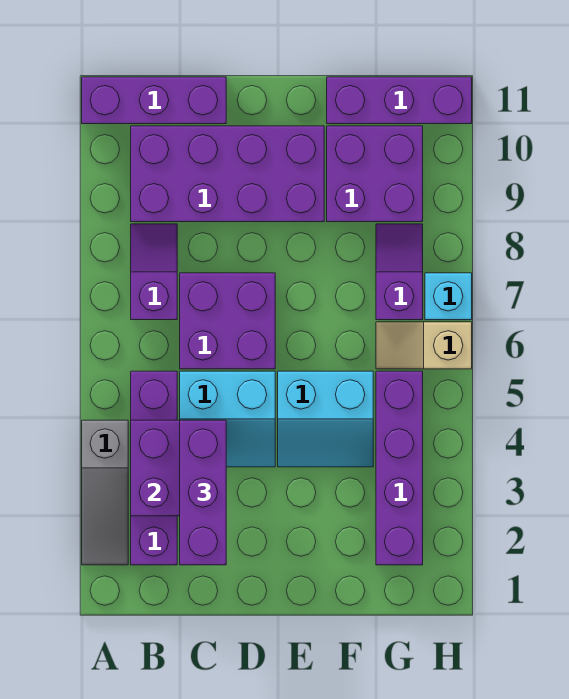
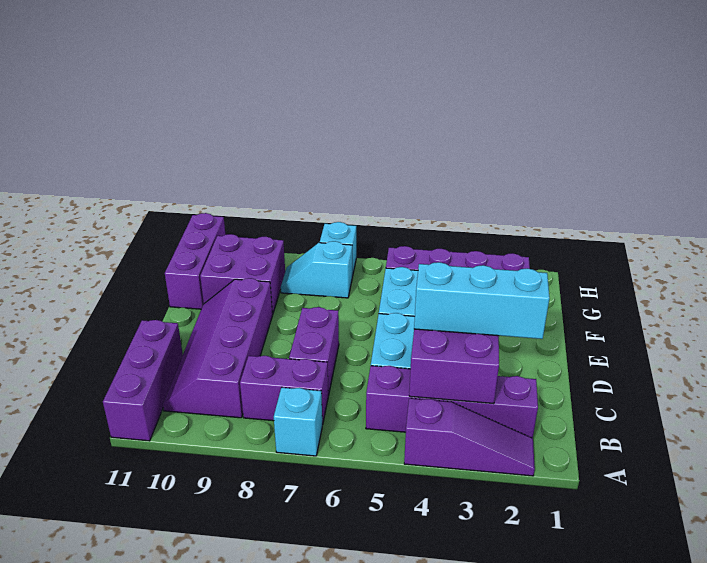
grey 1x3 slope [82,420,128,565] -> purple 1x3 slope [404,398,535,476]
none -> cyan 1x1 brick [274,387,322,456]
purple 1x2 slope [131,224,177,320] -> purple 1x2 brick [240,356,328,425]
purple 2x4 brick [131,126,324,222] -> purple 2x4 slope [163,278,273,418]
purple 1x3 brick [180,420,226,565] -> cyan 1x3 brick [414,262,549,339]
purple 2x2 brick [180,273,275,369] -> purple 1x2 brick [289,307,339,396]
tan 1x2 slope [376,322,472,369] -> none
purple 1x2 slope [376,224,423,320] -> cyan 1x2 slope [281,241,352,298]

